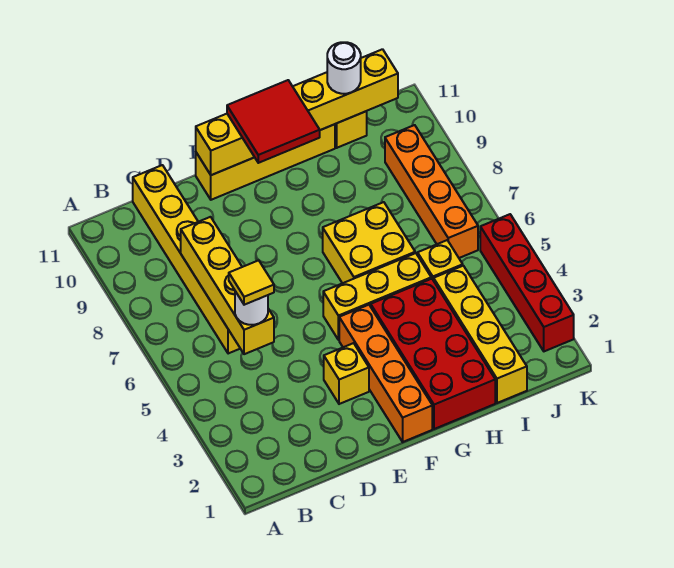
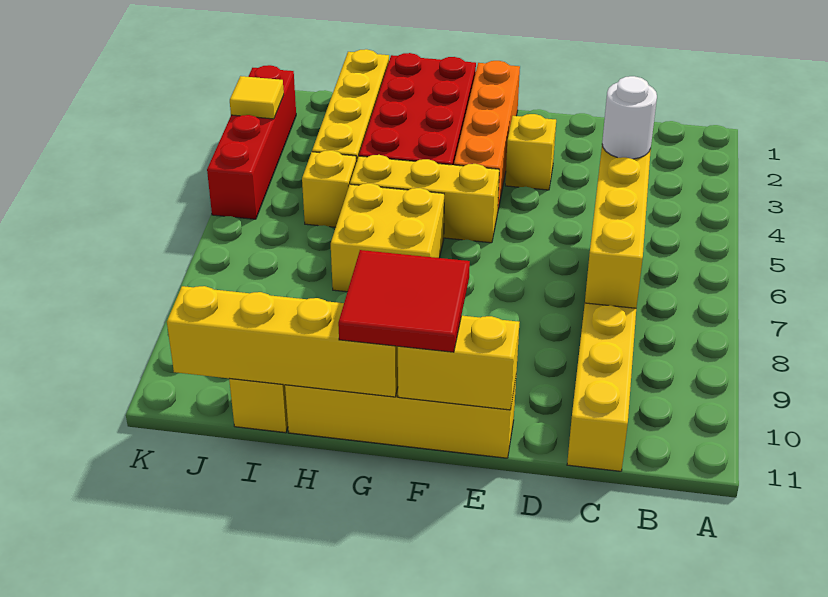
yellow 1x1 tile [229,260,274,305] -> yellow 1x1 tile moved to [230,76,284,119]
white 1x1 round brick [327,42,361,94] -> none
orange 1x4 brick [385,125,478,258] -> none

